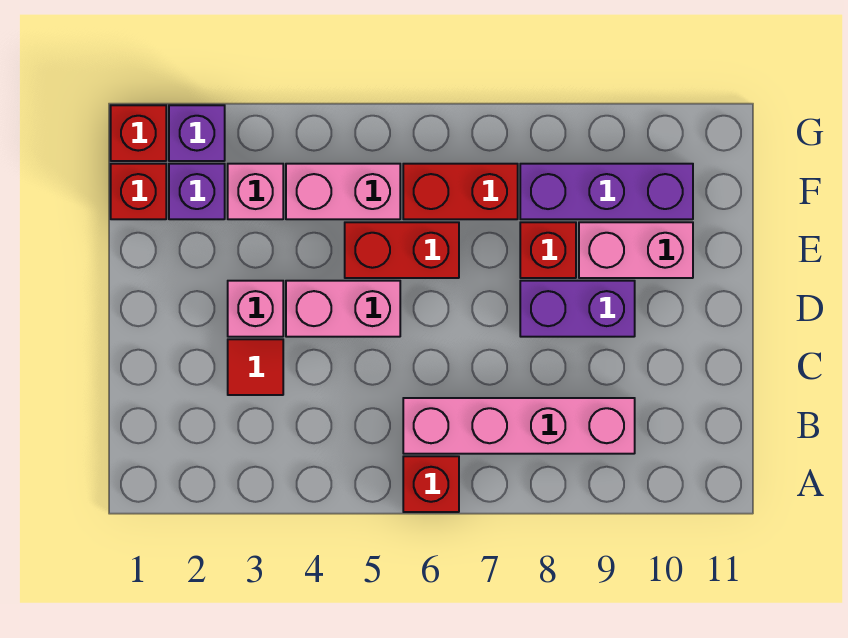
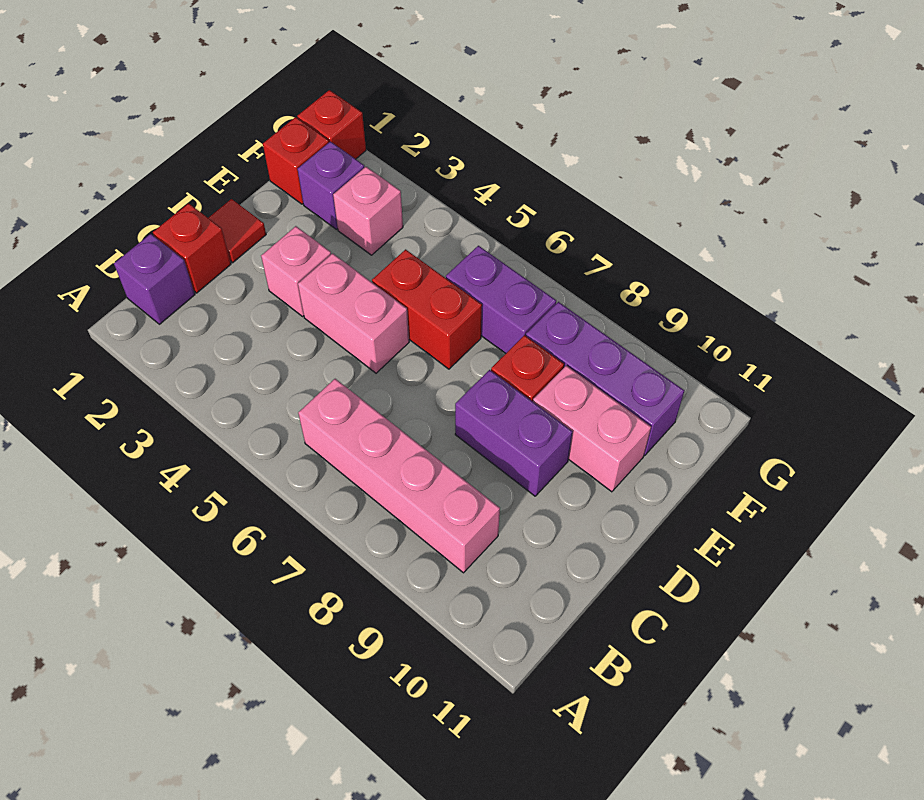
red 1x1 brick [403,456,459,512] -> red 1x1 brick moved to [153,203,231,293]
red 1x1 tile [228,339,283,395] -> red 1x1 tile moved to [209,199,266,263]
pink 1x2 brick [286,164,400,219] -> none
red 1x2 brick [403,164,518,219] -> purple 1x2 brick [446,246,556,354]
purple 1x1 brick [169,105,225,161] -> purple 1x1 brick moved to [114,234,195,324]

